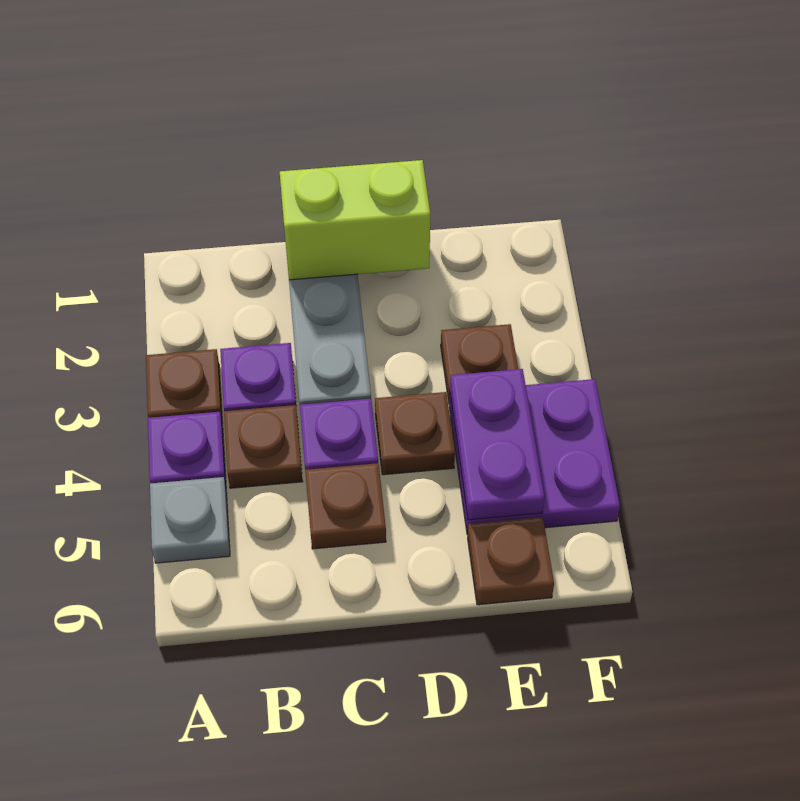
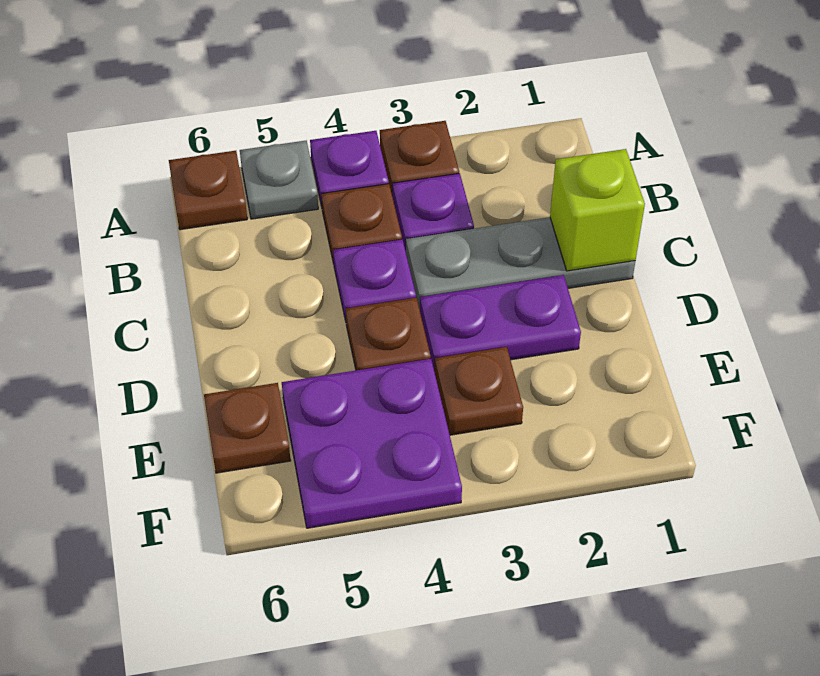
lime 1x2 brick [280,160,430,280] -> lime 1x1 brick [550,149,645,271]
brown 1x1 plate [305,463,386,549] -> brown 1x1 plate moved to [169,151,247,230]
purple 1x2 plate [450,369,545,520] -> purple 1x2 plate moved to [420,275,581,372]

